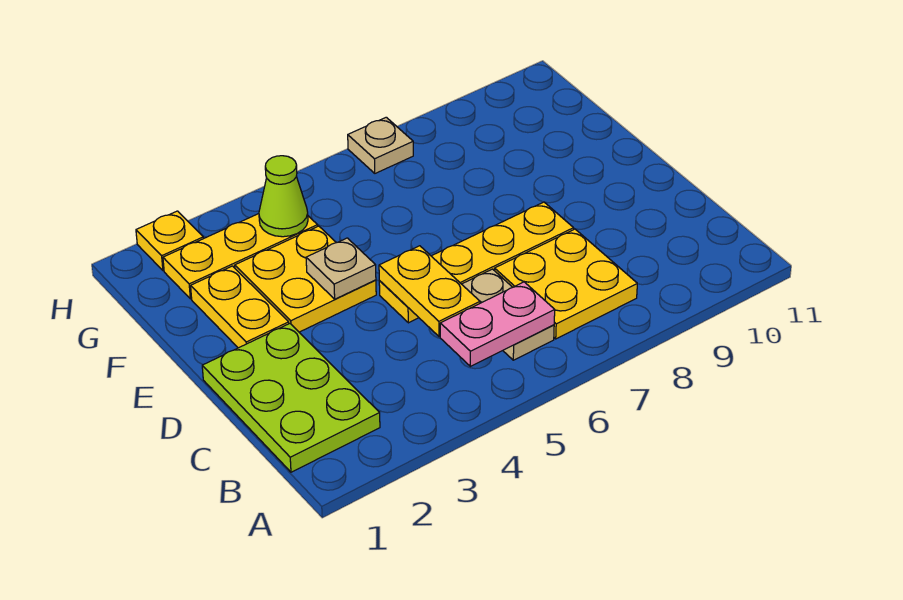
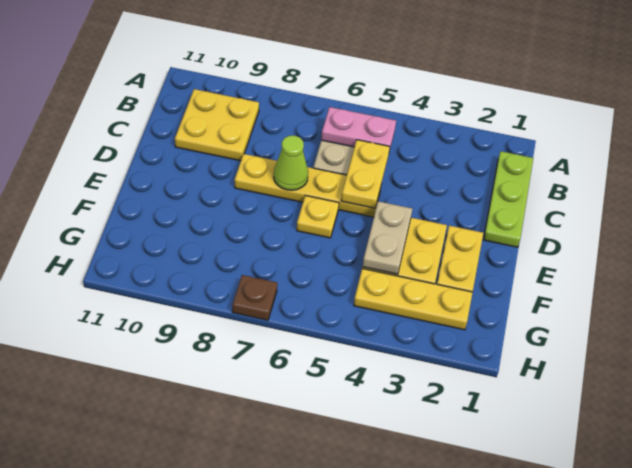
lime 2x3 plate [202,324,380,472] -> lime 1x3 plate [483,151,533,247]
yellow 2x2 plate [495,229,637,339] -> yellow 2x2 plate moved to [175,89,259,161]
tan 1x1 plate [306,238,376,299] -> tan 1x2 plate [363,201,412,274]
lime 1x1 cone [259,156,308,237] -> lime 1x1 cone moved to [274,136,308,190]
yellow 1x1 plate [136,211,204,271] -> yellow 1x1 plate moved to [297,196,339,238]
tan 1x1 plate [348,117,413,173] -> brown 1x1 plate [232,275,277,320]

